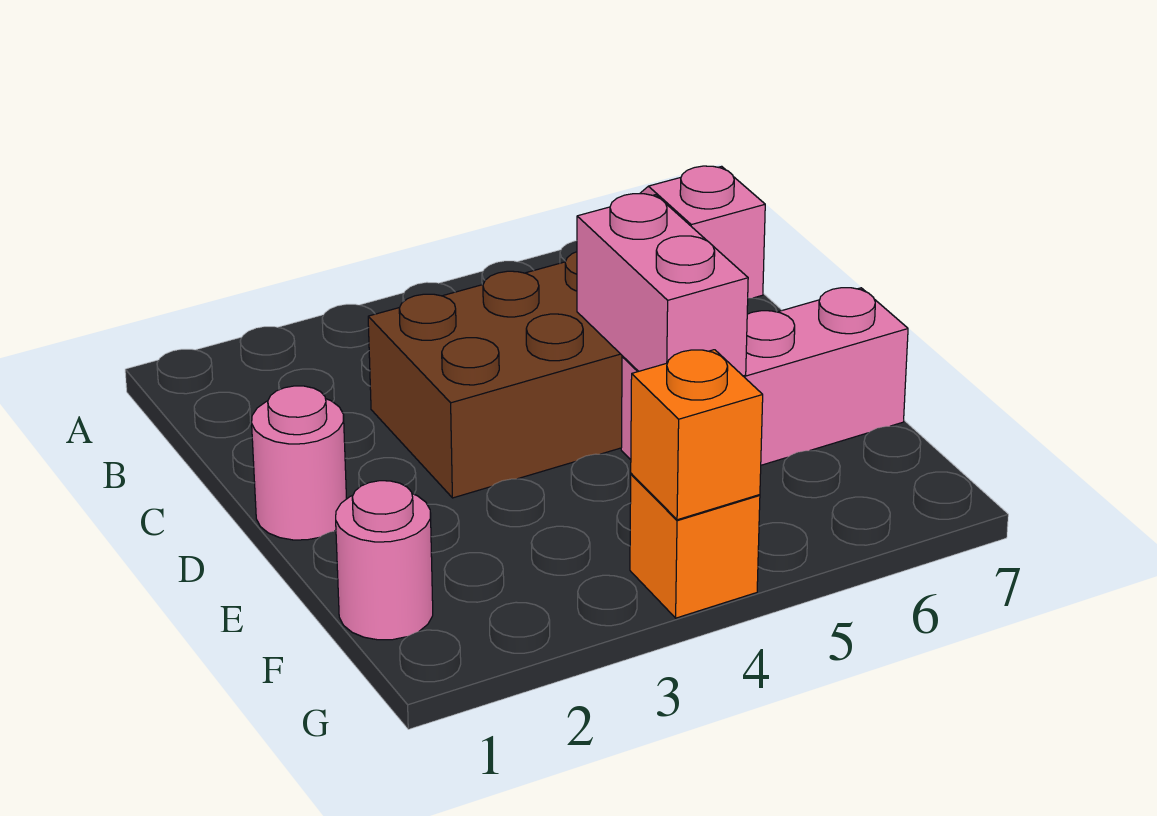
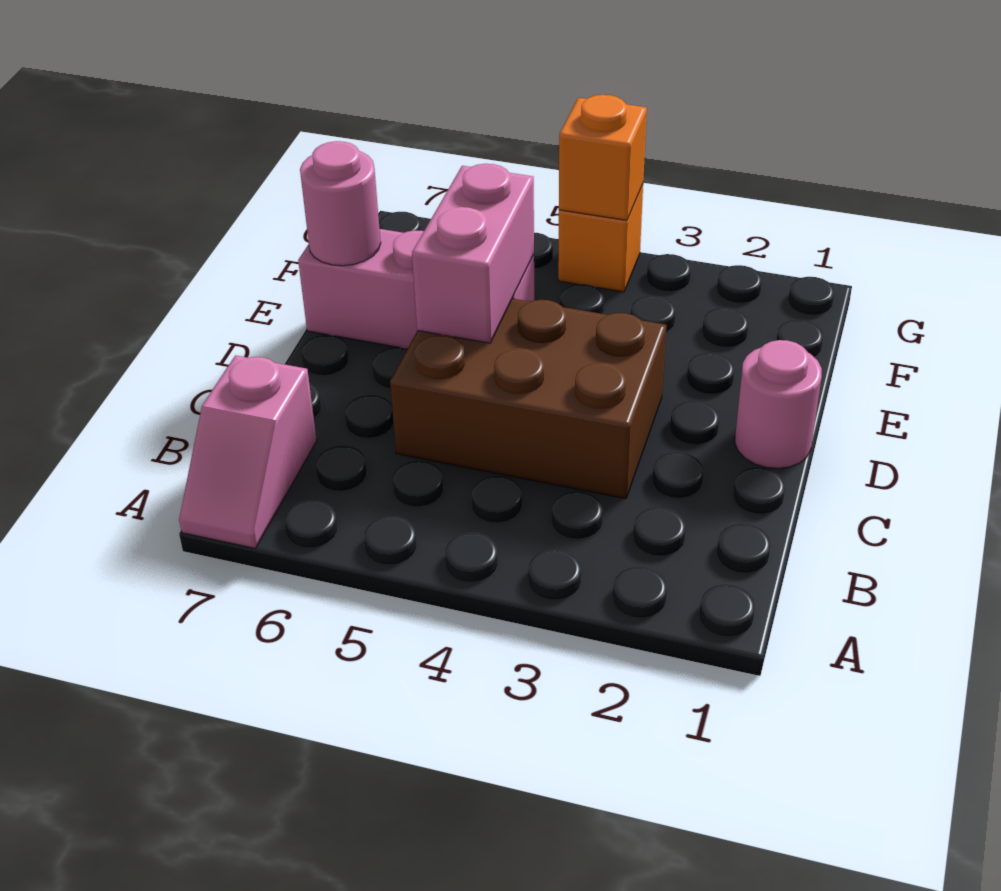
pink 1x1 round brick [336,481,433,640] -> pink 1x1 round brick moved to [300,141,381,266]

